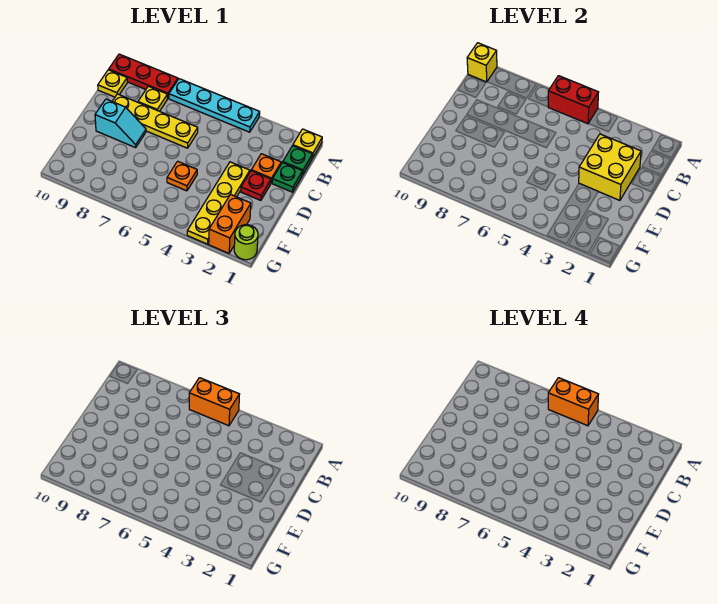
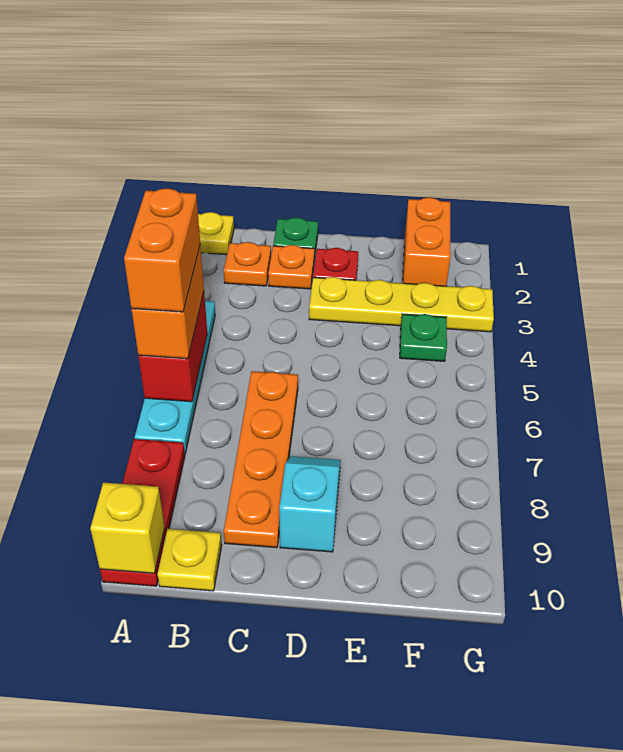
green 1x1 plate [283,146,312,175] -> green 1x1 plate moved to [400,314,447,361]
yellow 1x1 plate [138,86,167,111] -> none
yellow 2x2 brick [579,134,641,200] -> none
yellow 1x4 plate [112,94,198,148] -> orange 1x4 plate [224,371,298,548]
orange 1x1 plate [167,161,197,191] -> orange 1x1 plate moved to [224,242,271,286]
orange 1x2 brick [209,194,251,253] -> orange 1x2 brick turned to [403,197,451,286]
lime 1x1 round brick [234,225,258,260] -> none

